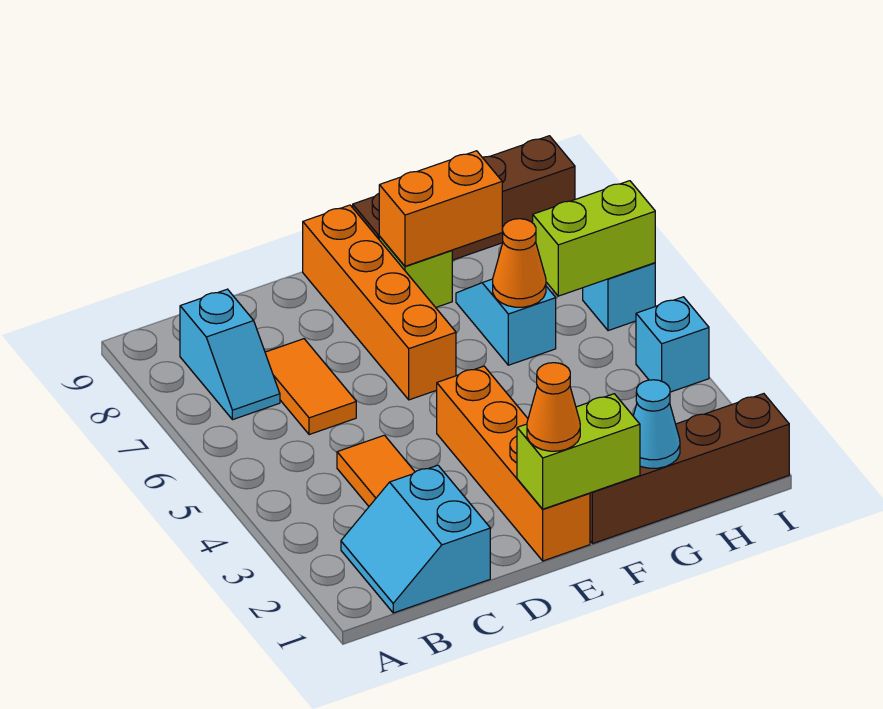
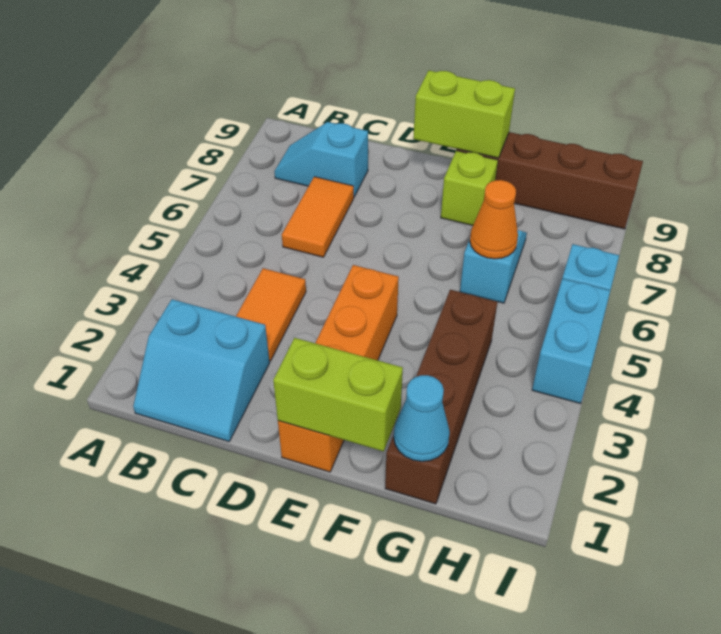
cyan 2x2 slope [341,465,490,613] -> cyan 2x2 slope turned to [133,299,270,441]
cyan 1x2 slope [180,289,280,420] -> cyan 1x2 slope turned to [274,122,368,197]
orange 1x1 cone [527,363,580,451] -> none
orange 1x4 brick [303,205,456,400] -> none
brown 1x4 brick [590,394,789,544] -> brown 1x4 brick turned to [385,290,497,504]
orange 1x2 brick [379,151,502,266] -> none
lime 1x2 brick [533,181,655,296] -> lime 1x2 brick moved to [413,70,515,158]
cyan 1x1 brick [636,297,709,392] -> cyan 1x2 brick [532,279,610,404]

